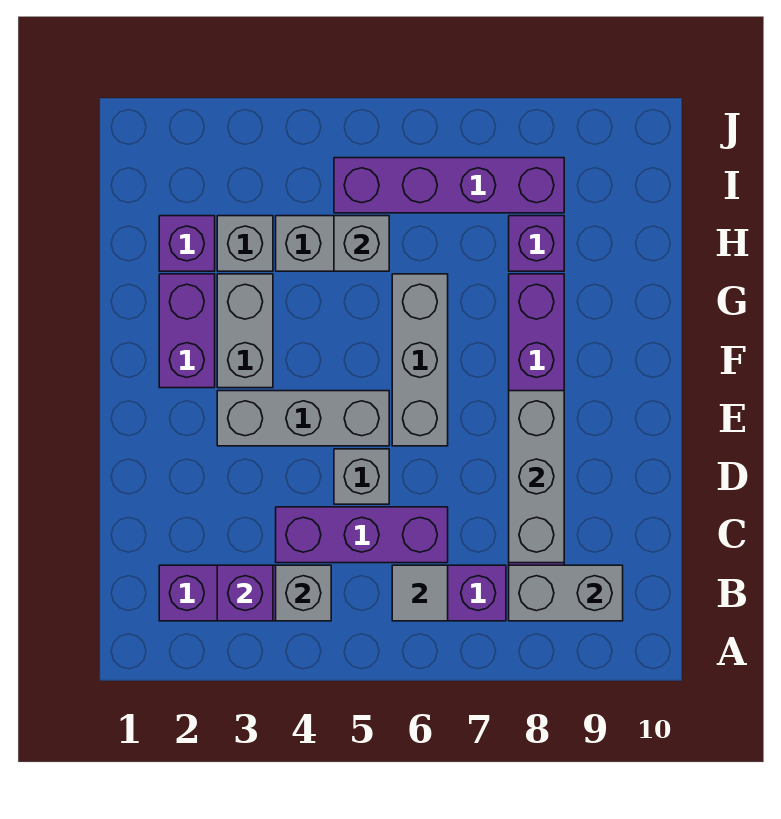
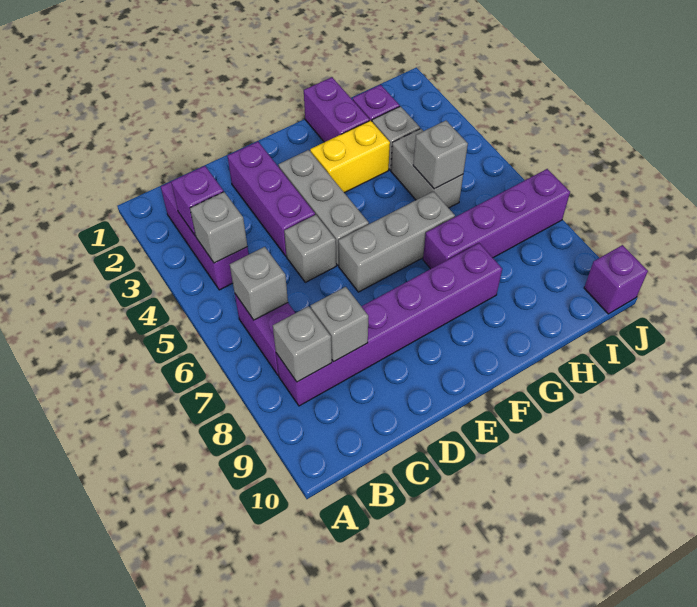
grey 1x1 tile [392,565,448,621] -> grey 1x1 brick [230,247,288,320]
grey 1x2 brick [509,565,623,621] -> grey 1x1 brick [273,306,332,382]
purple 1x3 brick [276,507,448,563] -> purple 1x3 brick moved to [228,142,315,256]
grey 1x3 brick [509,391,564,563] -> grey 1x1 brick [311,287,368,361]
purple 1x2 brick [159,274,215,388] -> purple 1x2 brick turned to [304,77,370,142]
grey 1x2 brick [217,274,273,388] -> yellow 1x2 brick [310,121,390,193]
purple 1x1 brick [509,216,564,271] -> purple 1x1 brick moved to [584,245,648,314]
purple 1x4 brick [334,158,564,213] -> purple 1x4 brick turned to [423,169,570,269]

